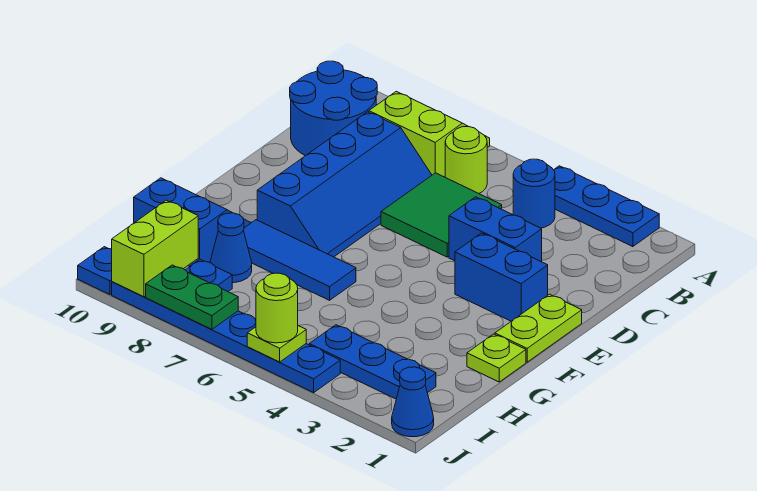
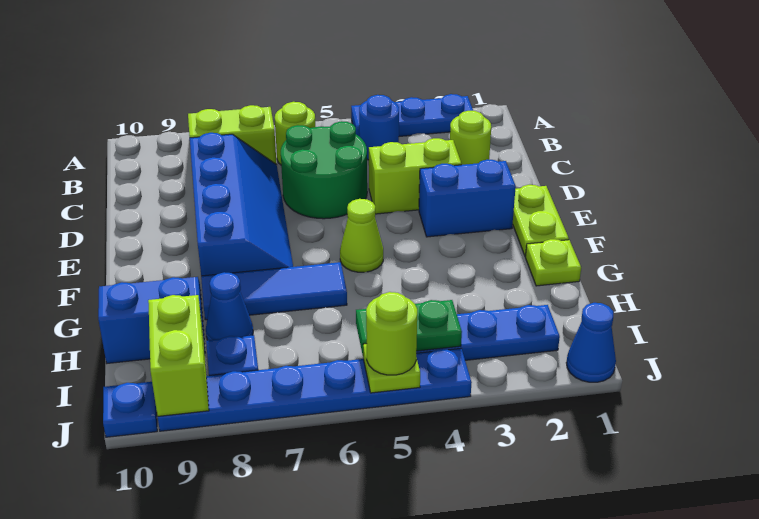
blue 2x2 round brick [290,61,377,156] -> none
none -> lime 1x1 round brick [450,111,491,165]
green 2x2 tile [381,173,502,257] -> green 2x2 round brick [281,121,367,219]
blue 1x2 brick [449,197,542,262] -> lime 1x2 brick [369,138,461,214]
none -> lime 1x1 cone [340,199,383,272]
green 1x2 plate [146,265,238,330] -> green 1x2 plate moved to [356,300,462,355]

